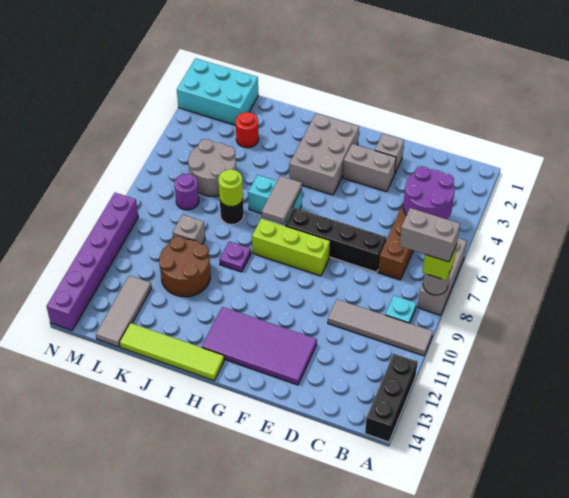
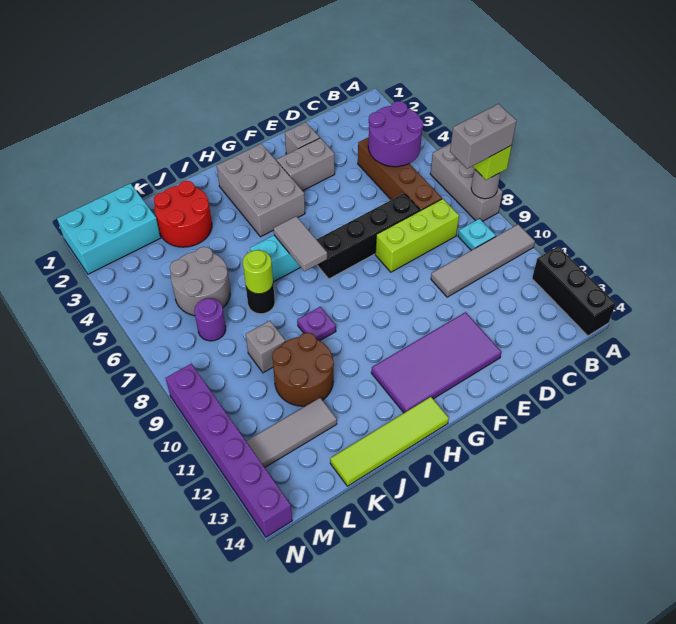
lime 1x3 brick [252,218,330,276] -> lime 1x3 brick moved to [375,199,459,272]
red 1x1 round brick [236,112,259,148] -> red 2x2 round brick [154,181,212,247]
grey 1x3 tile [96,275,152,347] -> grey 1x3 tile turned to [246,398,337,467]

